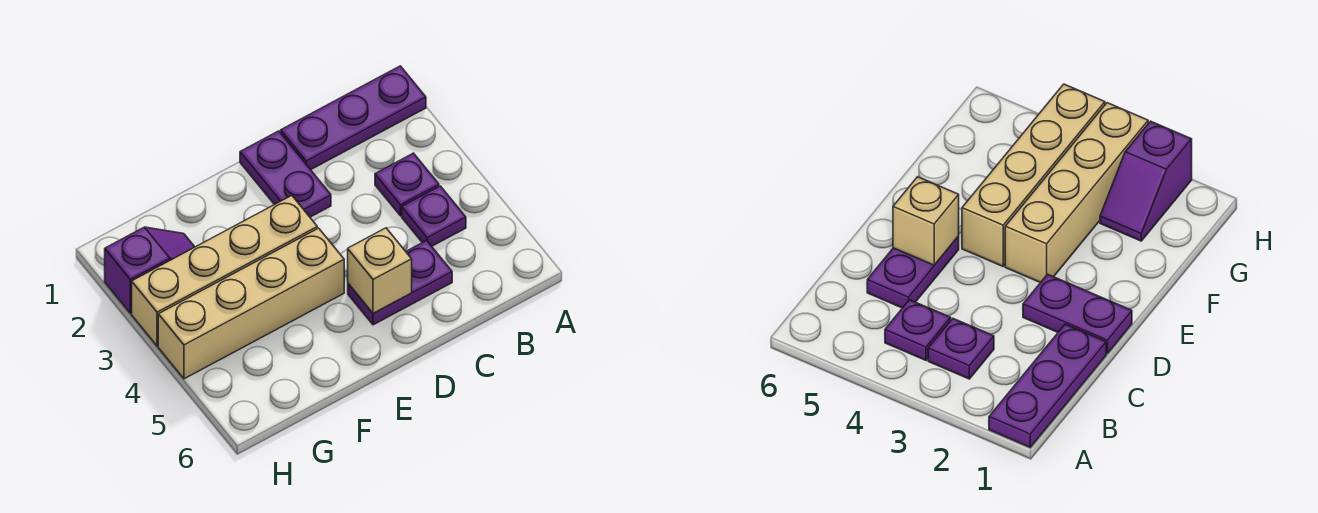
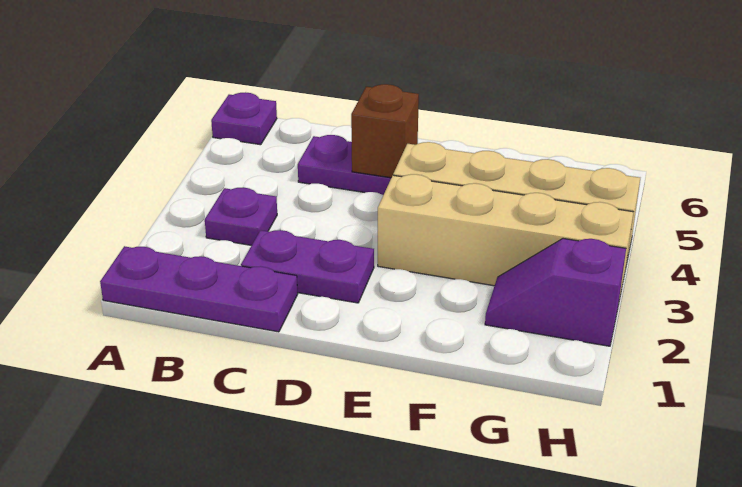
purple 1x1 plate [402,186,466,246] -> purple 1x1 plate moved to [211,92,277,145]
purple 1x2 plate [240,131,331,217] -> purple 1x2 plate turned to [241,230,374,303]
tan 1x1 brick [348,228,412,314] -> brown 1x1 brick [351,84,419,178]

